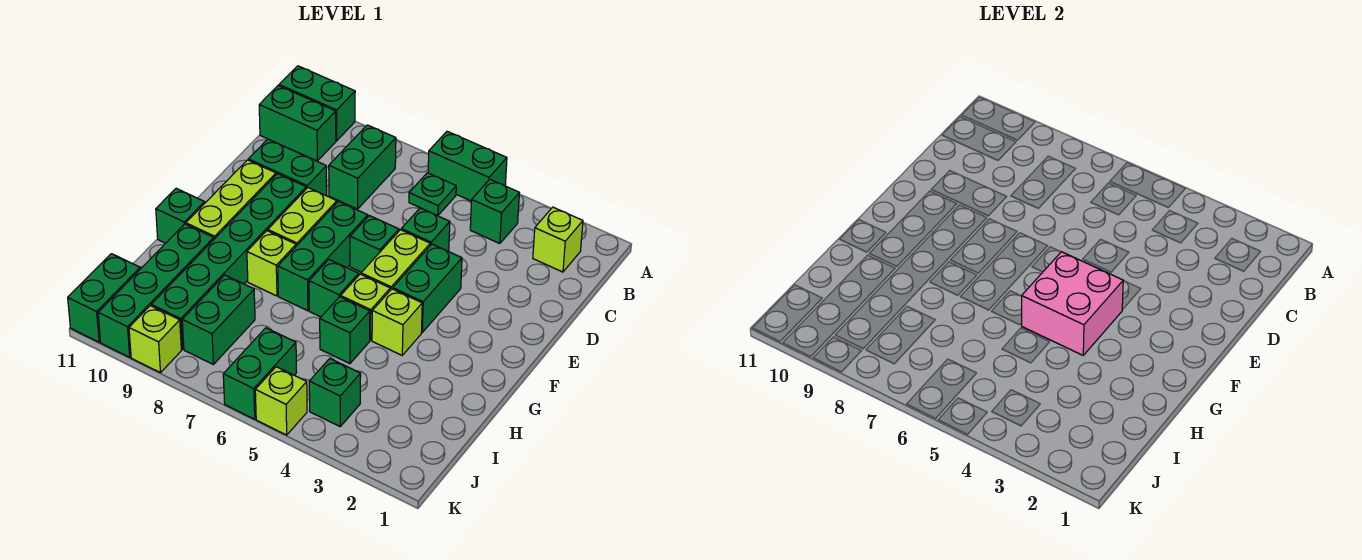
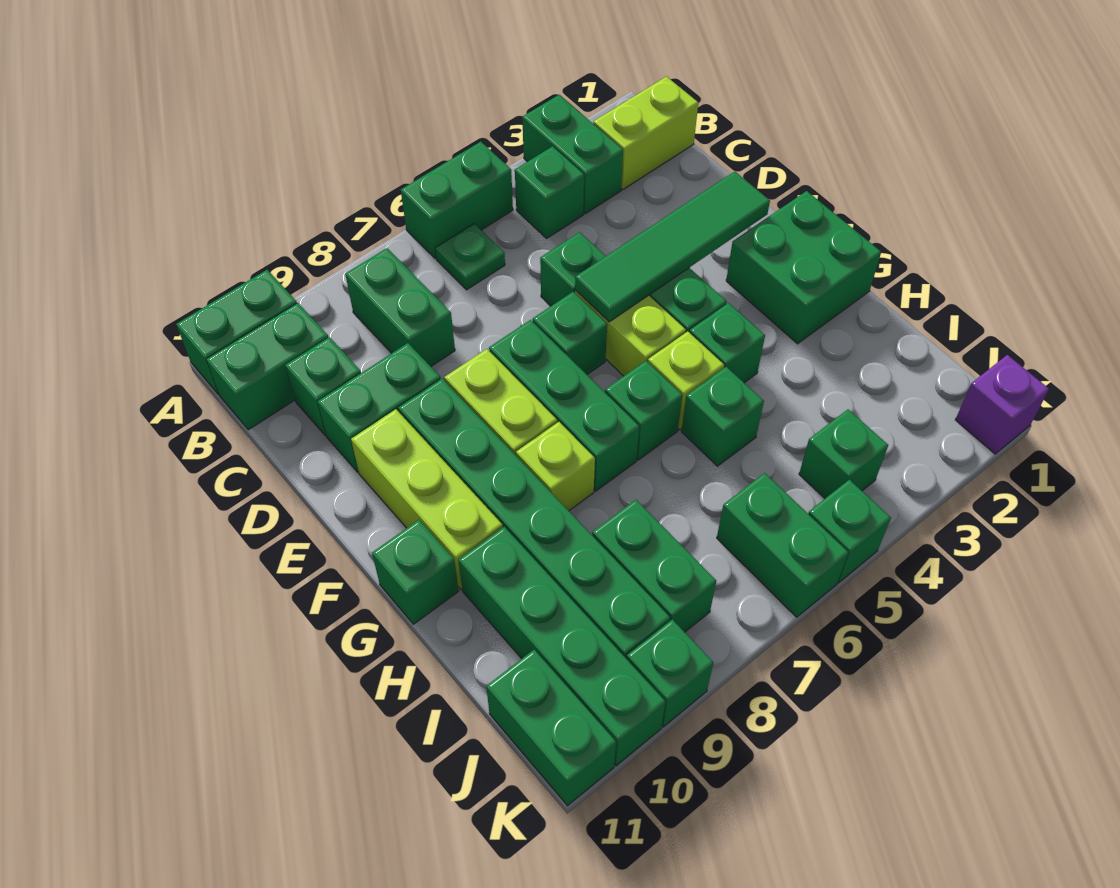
none -> green 1x2 brick [522,95,623,214]
lime 1x1 brick [533,207,583,272] -> lime 1x2 brick [593,77,698,189]
none -> green 1x1 brick [285,337,361,436]
none -> green 1x4 tile [575,172,770,322]
none -> green 2x2 brick [726,191,881,344]
pink 2x2 brick [1022,252,1123,355] -> none
lime 1x1 brick [372,289,422,355] -> green 1x1 brick [689,303,765,383]
none -> purple 1x1 brick [955,355,1049,454]
lime 1x1 brick [255,367,307,435] -> green 1x1 brick [808,480,891,583]
lime 1x1 brick [129,306,181,373] -> green 1x1 brick [627,619,713,727]

